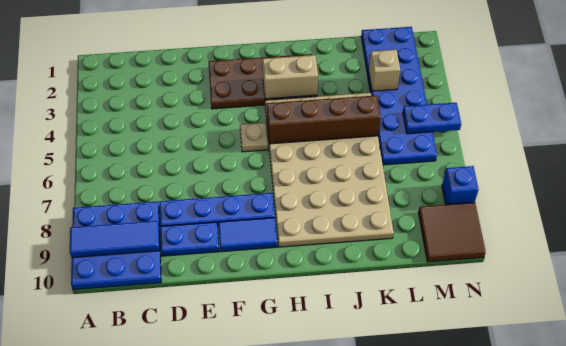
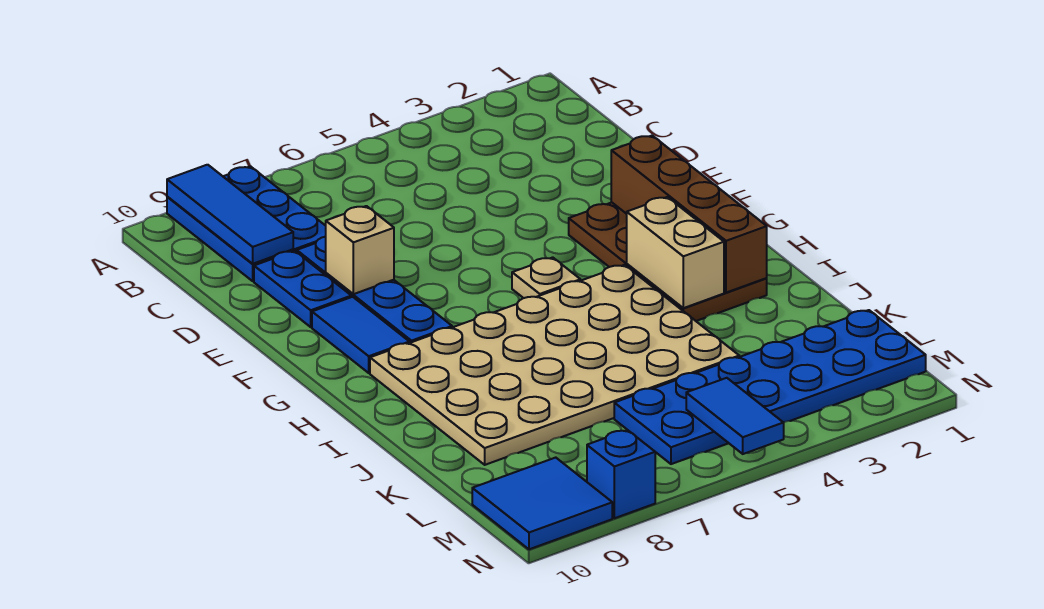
blue 3x3 plate [71,201,161,290] -> blue 2x3 plate [167,166,326,281]
brown 1x4 brick [267,95,381,144] -> brown 1x4 brick moved to [611,136,767,293]
tan 1x1 brick [369,50,400,91] -> tan 1x1 brick moved to [326,206,394,294]
blue 1x2 plate [403,103,461,134] -> blue 1x2 tile [686,378,784,454]
brown 2x2 tile [418,203,486,262] -> blue 2x2 tile [472,458,612,549]

